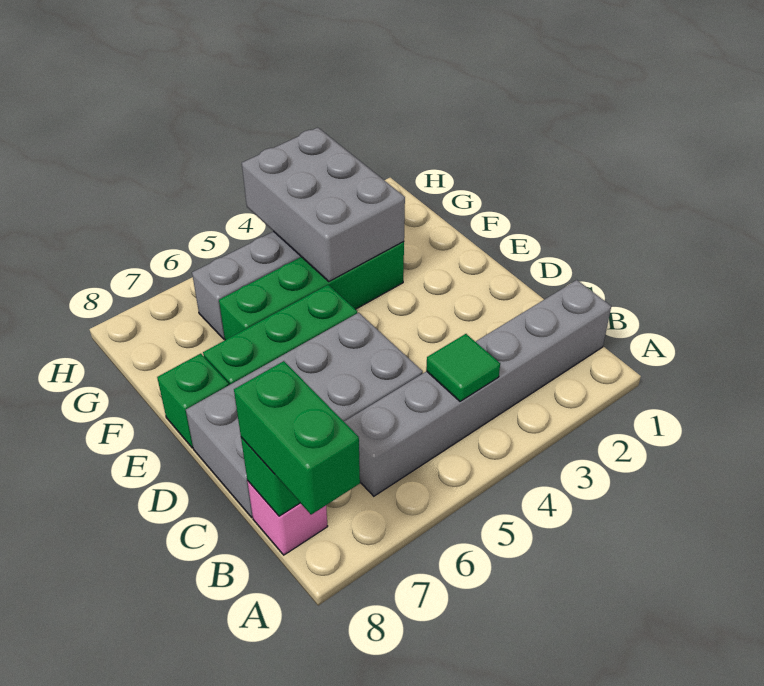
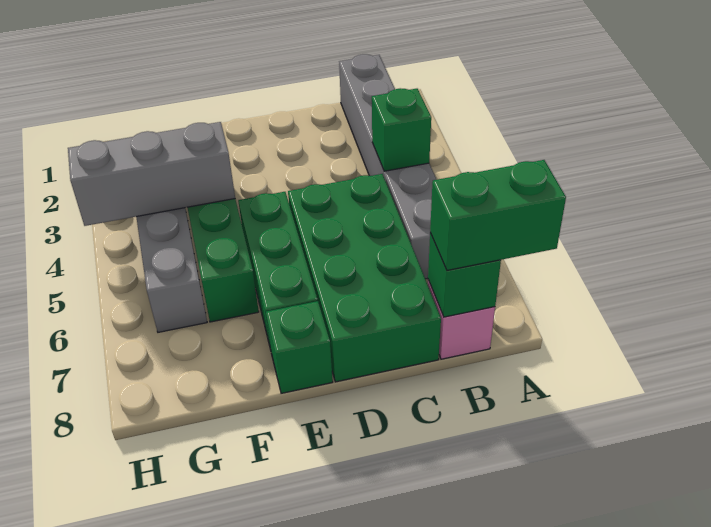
green 1x1 tile [426,334,500,401] -> green 1x1 brick [372,88,431,171]
grey 2x4 brick [186,313,423,517] -> green 2x4 brick [288,174,441,382]
grey 2x3 brick [242,128,405,282] -> grey 1x3 brick [68,122,235,226]

